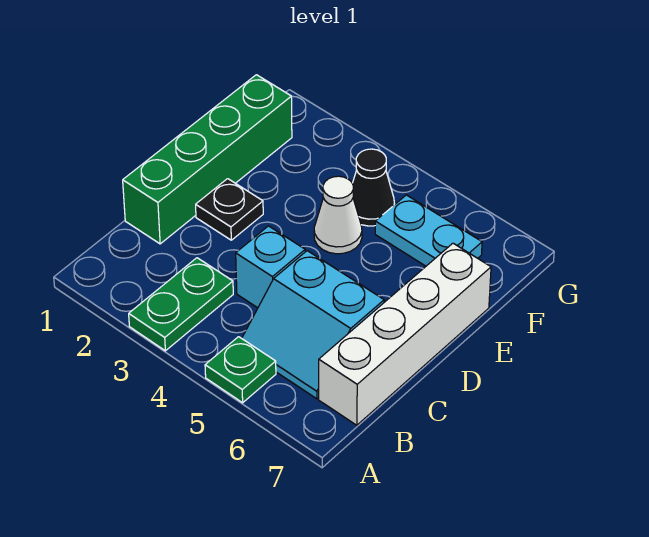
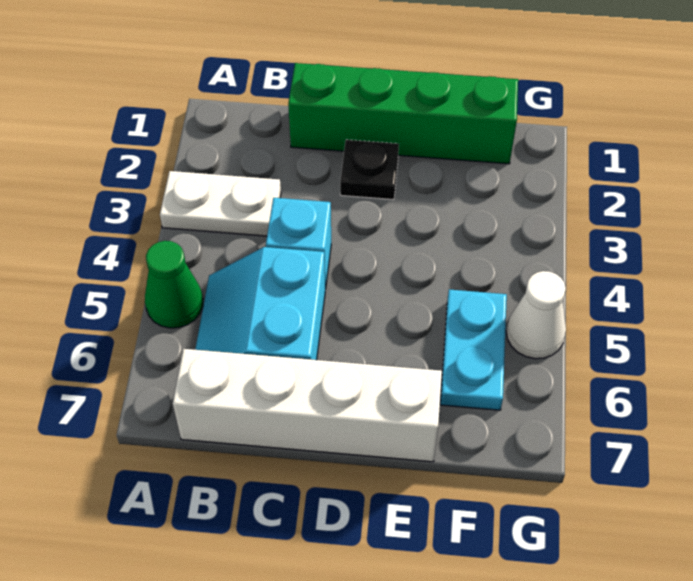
green 1x2 plate [129,258,233,351] -> white 1x2 plate [160,171,281,236]
green 1x1 plate [205,337,276,403] -> green 1x1 cone [145,241,203,328]
white 1x1 cone [314,176,362,254] -> white 1x1 cone moved to [506,271,566,359]
black 1x1 cone [352,149,395,226] -> none

